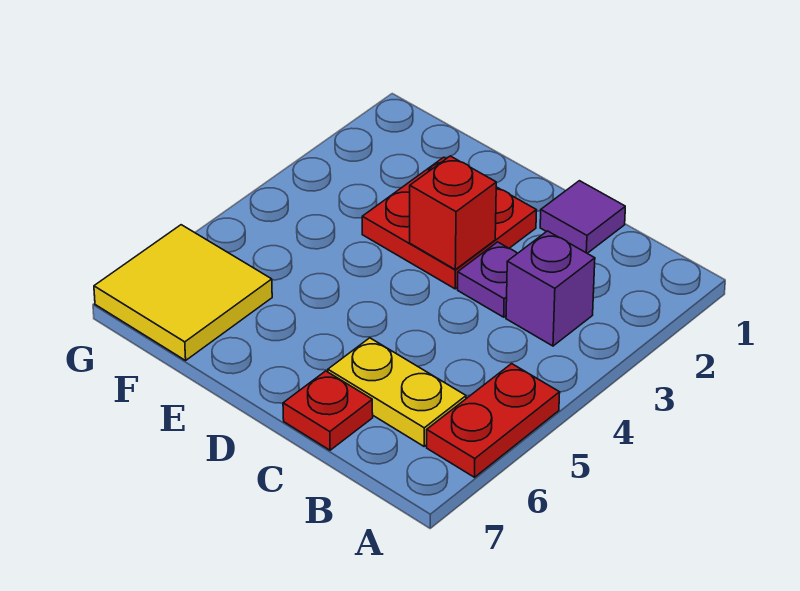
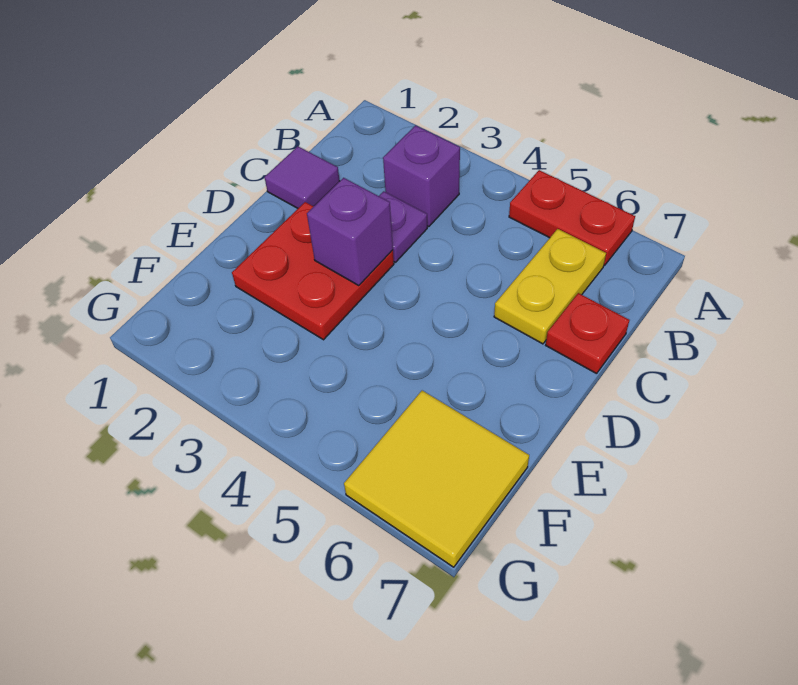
red 1x1 brick [410,156,496,270] -> purple 1x1 brick [307,178,393,285]

